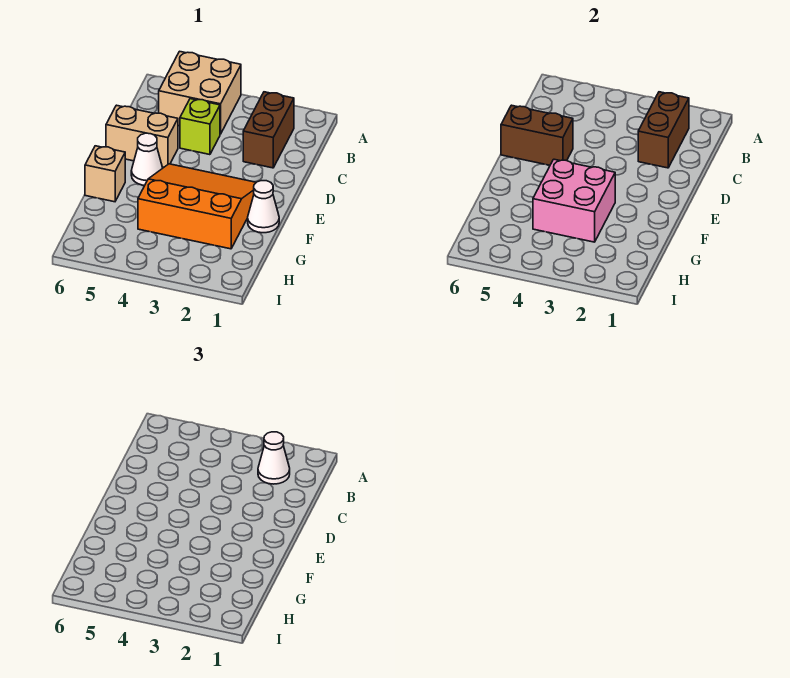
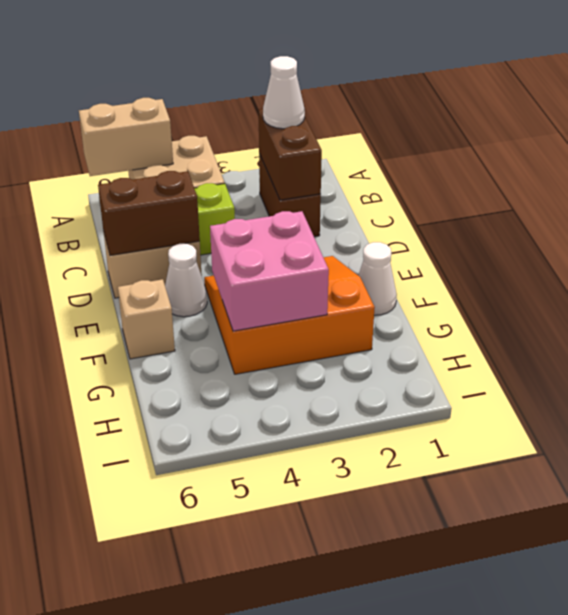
none -> tan 1x2 brick [79,98,173,176]

